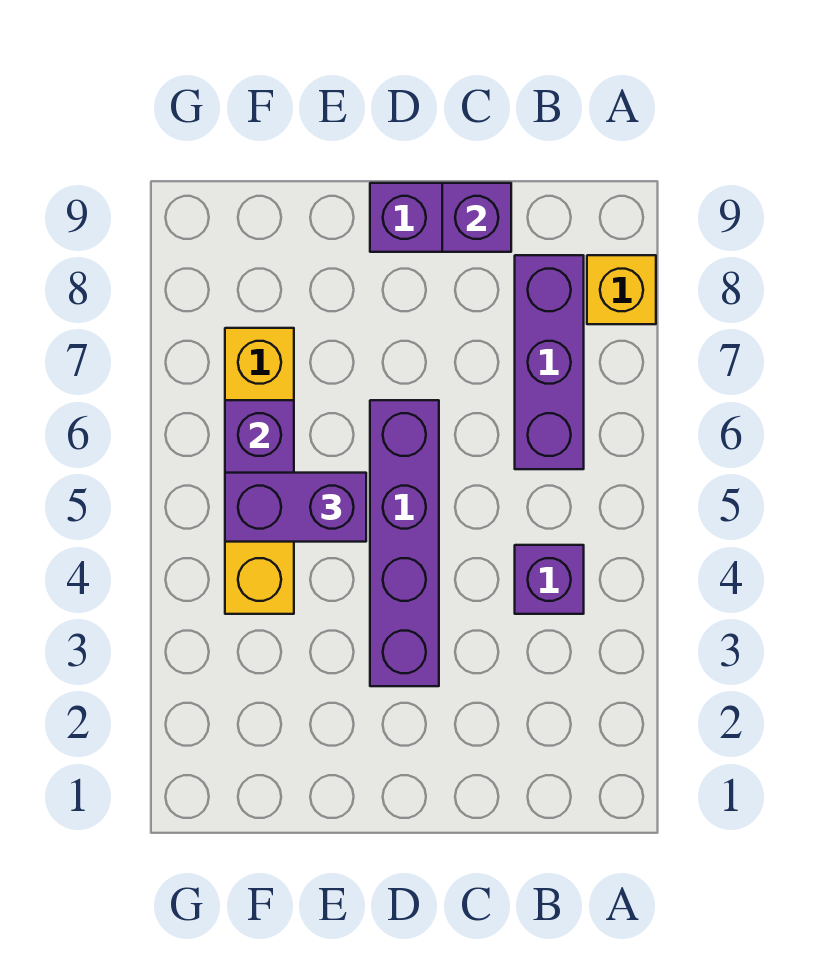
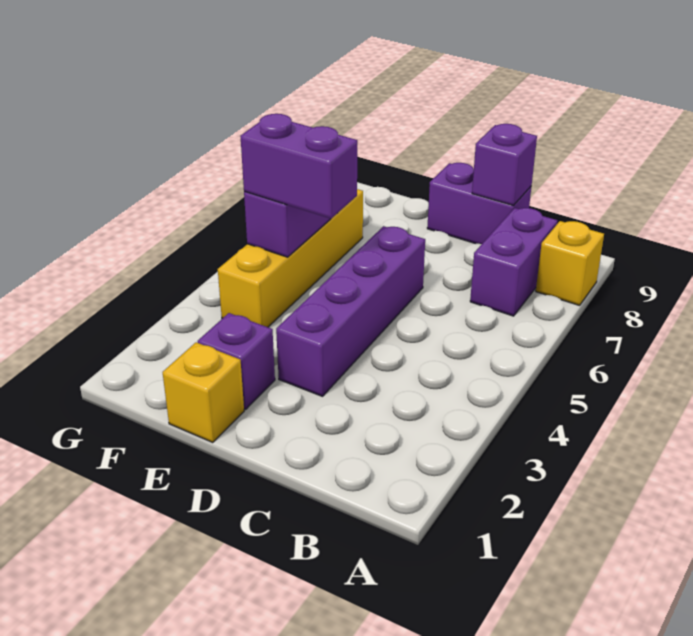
purple 1x1 brick [515,545,584,614] -> purple 1x1 brick moved to [198,313,275,409]
purple 1x3 brick [515,255,584,469] -> purple 1x2 brick [470,208,558,316]
none -> yellow 1x1 brick [163,342,244,443]

